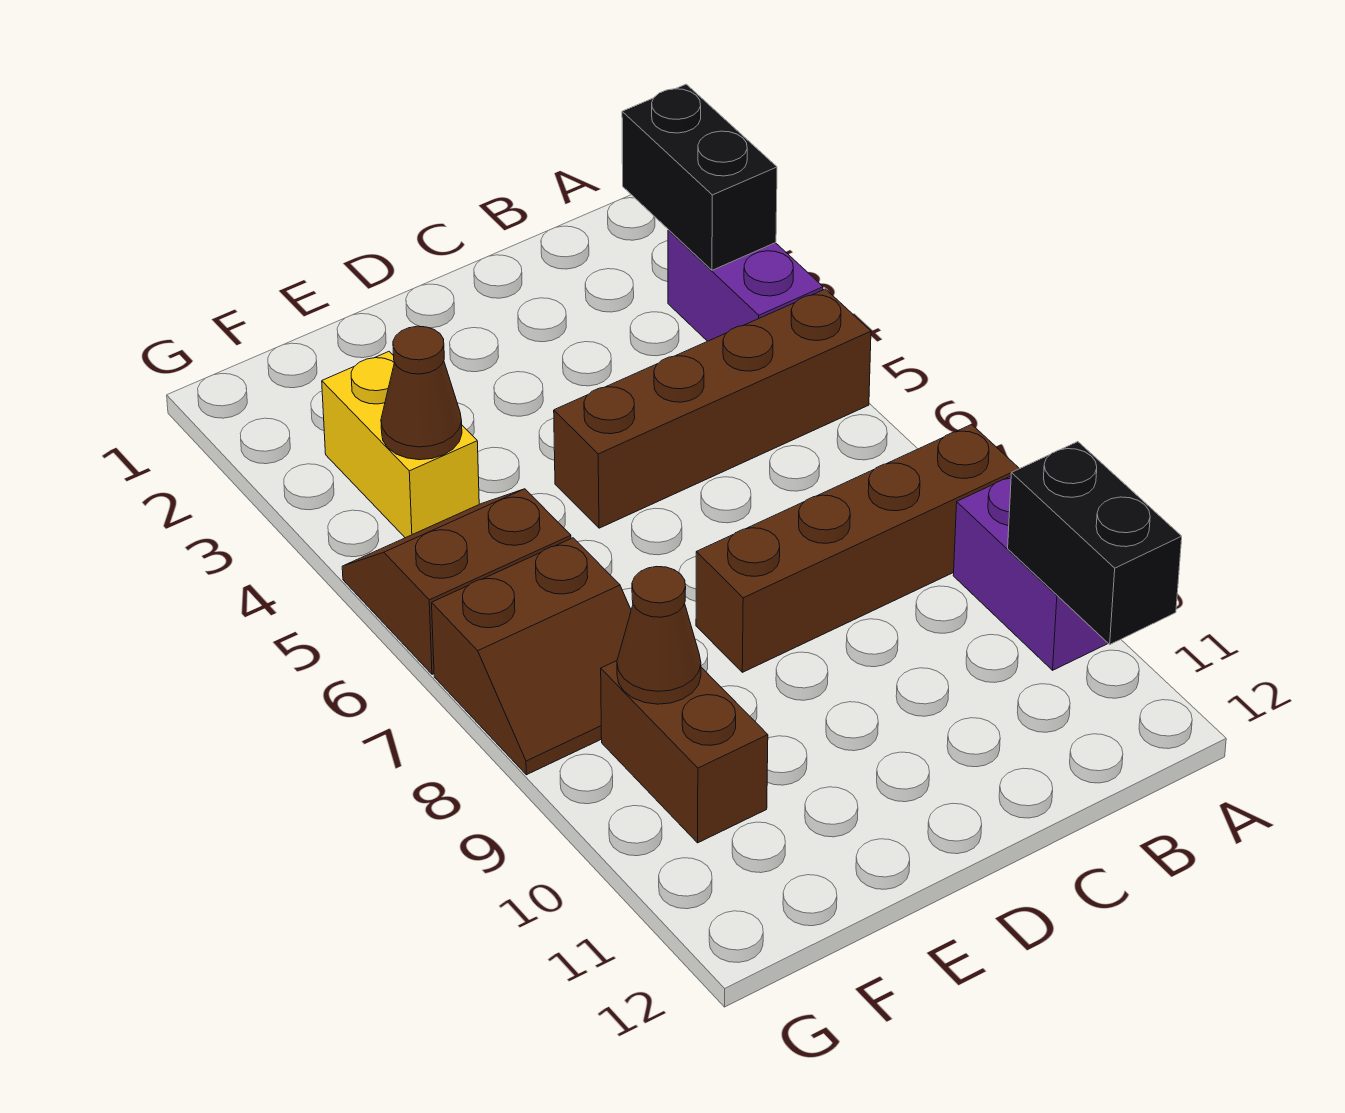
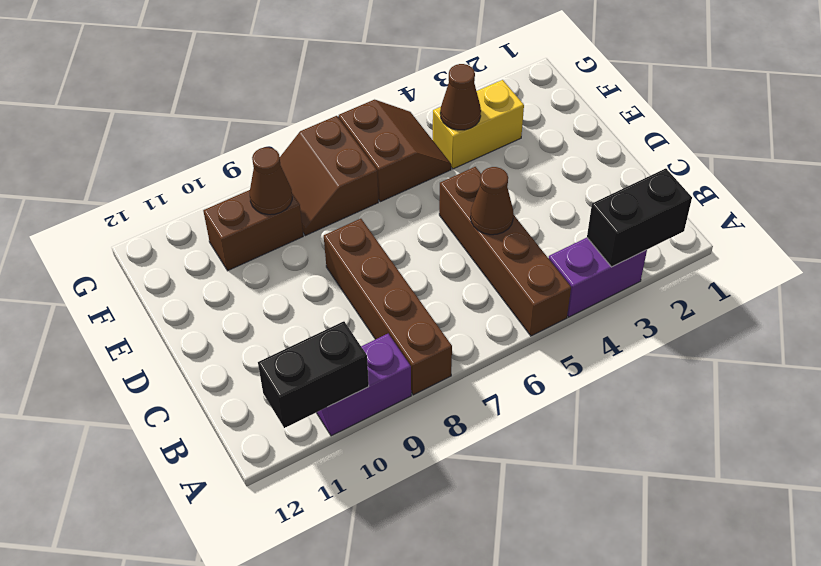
none -> brown 1x1 cone [471,167,514,235]

